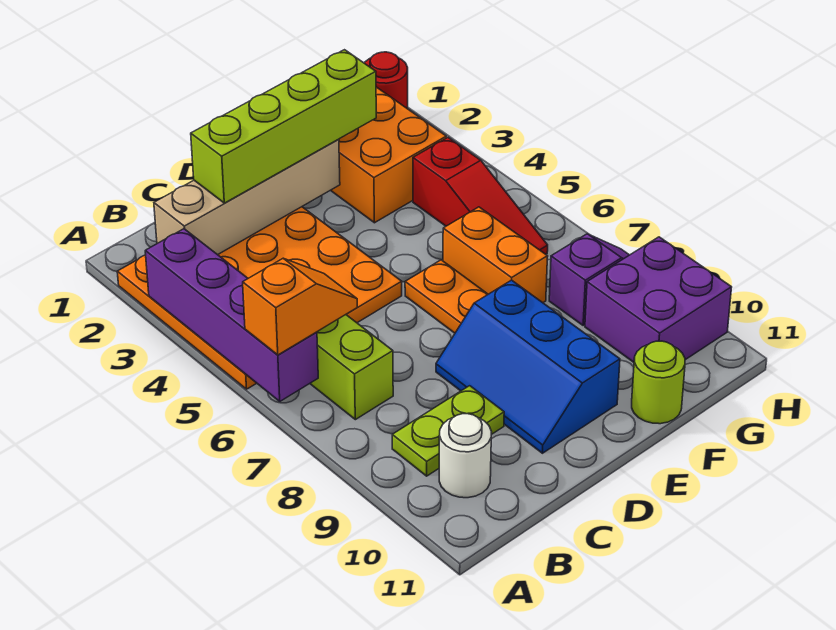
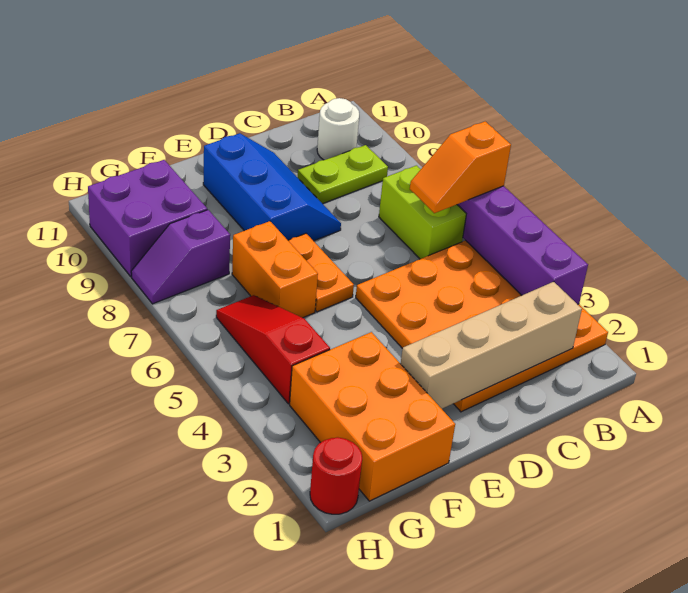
lime 1x4 brick [191,50,376,203] -> none
lime 1x1 round brick [632,341,685,424] -> none

